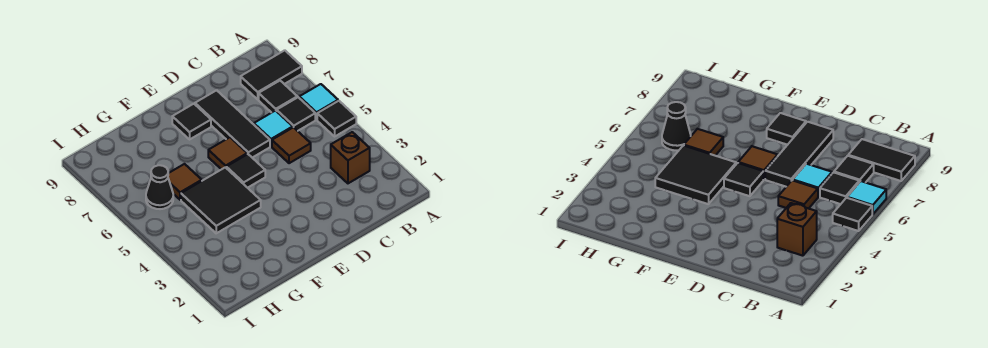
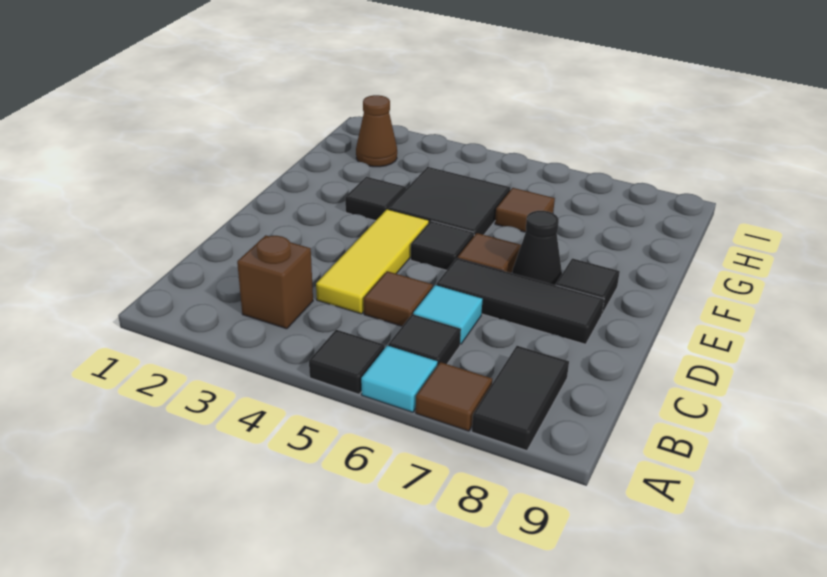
none -> brown 1x1 tile [416,362,492,431]
black 1x1 tile [259,81,297,113] -> black 1x1 tile moved to [345,177,406,221]
none -> yellow 1x3 tile [316,209,429,314]
none -> brown 1x1 cone [356,95,397,167]
black 1x1 cone [146,165,173,209] -> black 1x1 cone moved to [512,211,562,285]

